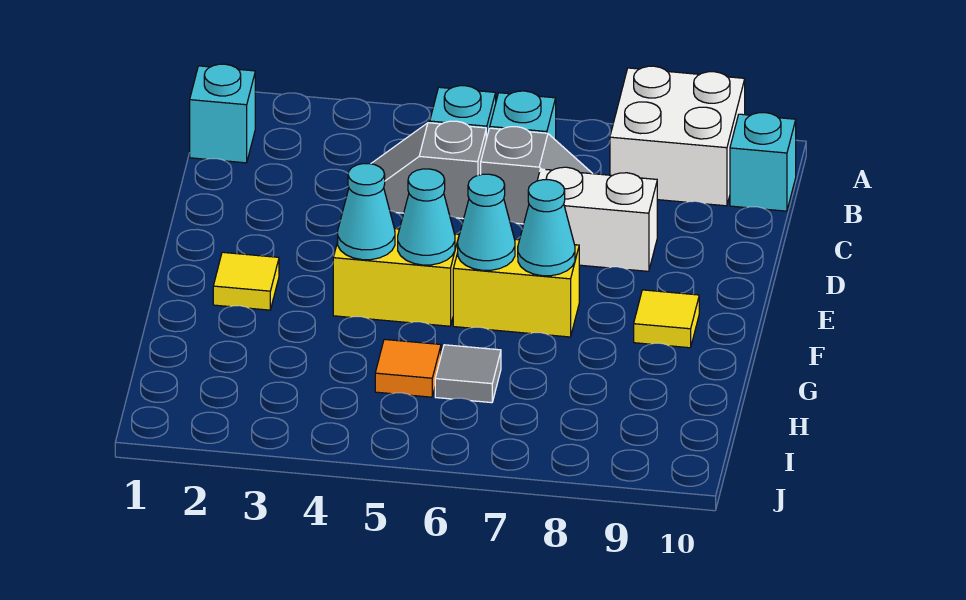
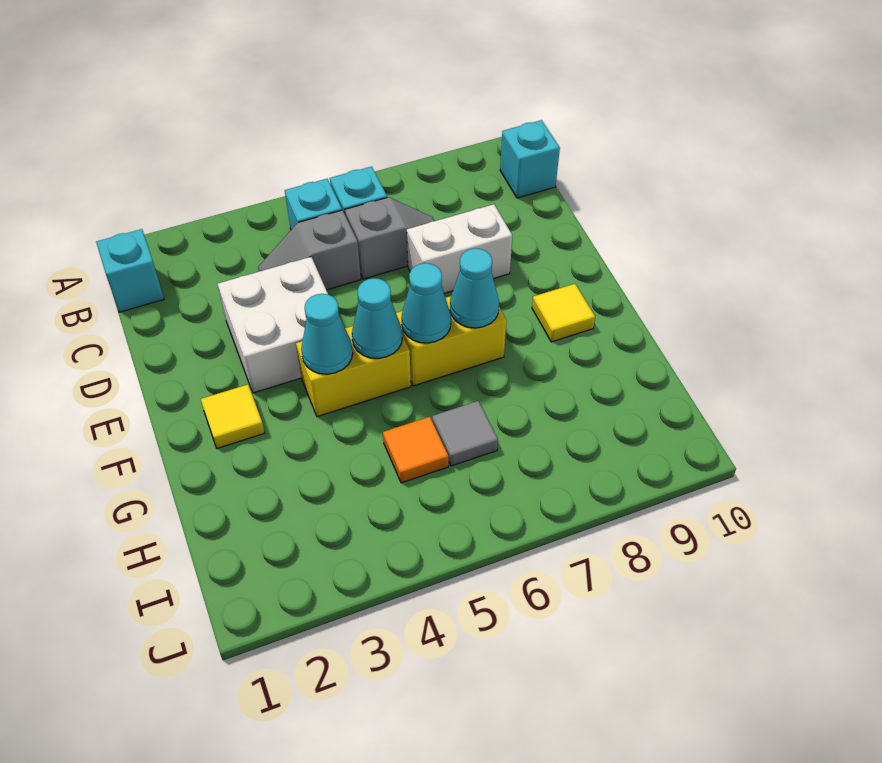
white 2x2 brick [610,66,745,206] -> white 2x2 brick moved to [218,257,328,393]

